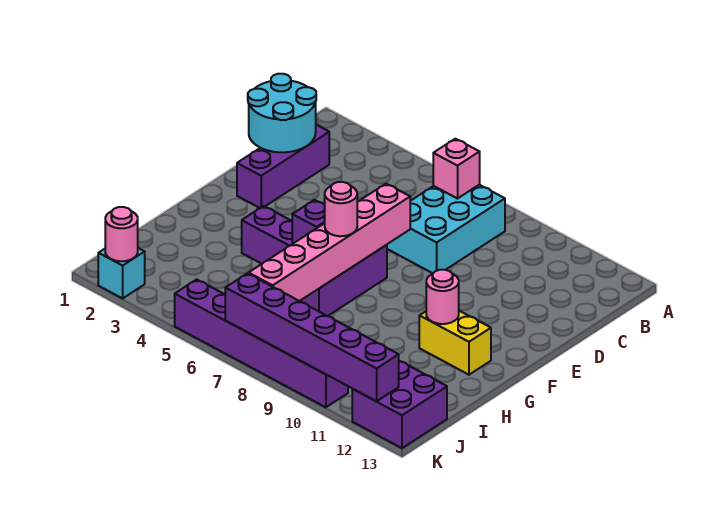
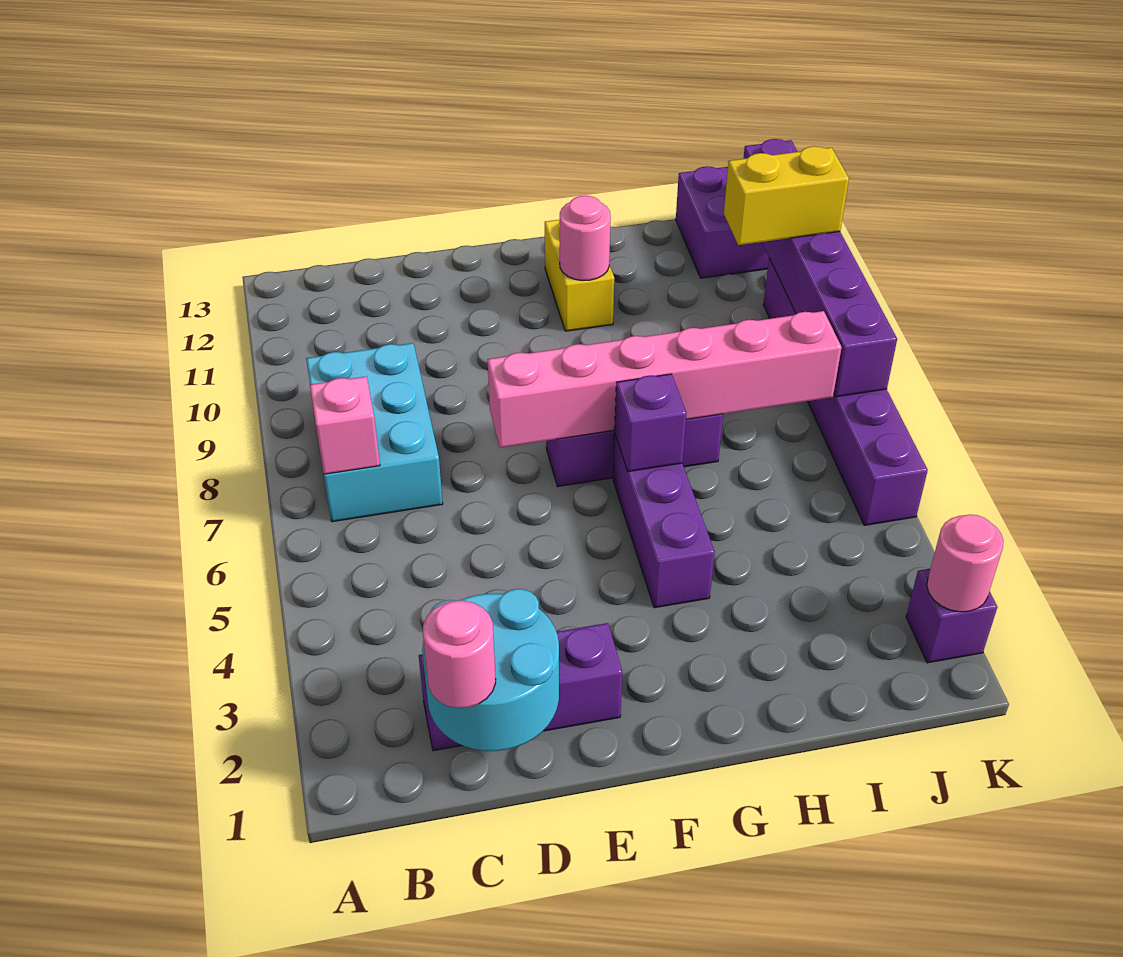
cyan 2x3 brick [387,185,505,273] -> cyan 2x3 brick turned to [306,343,443,522]
pink 1x1 round brick [325,182,357,236] -> pink 1x1 round brick moved to [423,601,496,708]
none -> yellow 1x2 brick [724,146,849,245]
cyan 1x1 brick [98,248,145,298] -> purple 1x1 brick [906,569,997,663]

